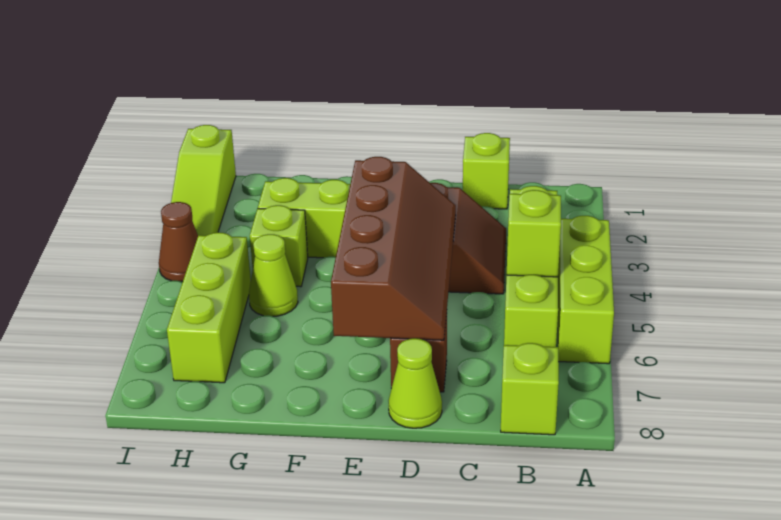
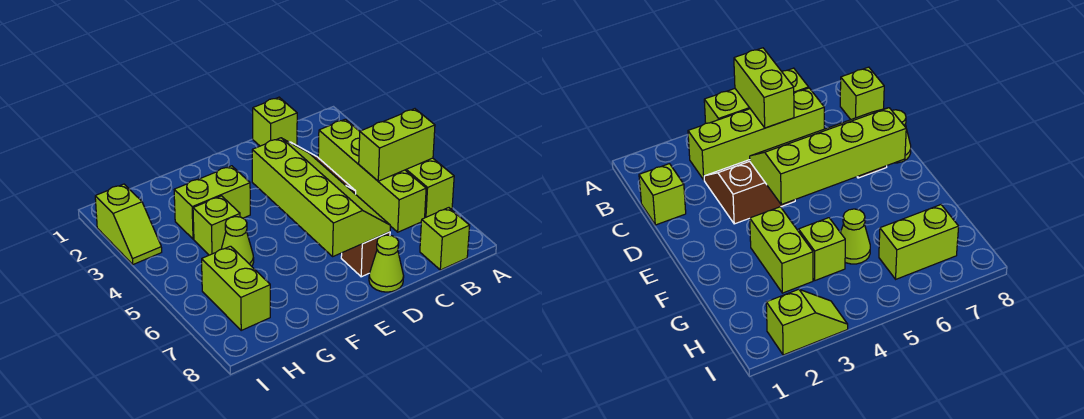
lime 1x1 brick [507,190,561,277] -> lime 1x2 brick [359,109,435,181]
brown 2x4 slope [331,157,456,340] -> lime 2x4 slope [252,138,390,256]
lime 1x3 brick [167,232,251,383] -> lime 1x2 brick [202,246,270,330]
lime 1x3 slope [171,125,236,236] -> lime 1x2 slope [95,184,162,264]
brown 1x1 cone [159,202,198,282] -> none

